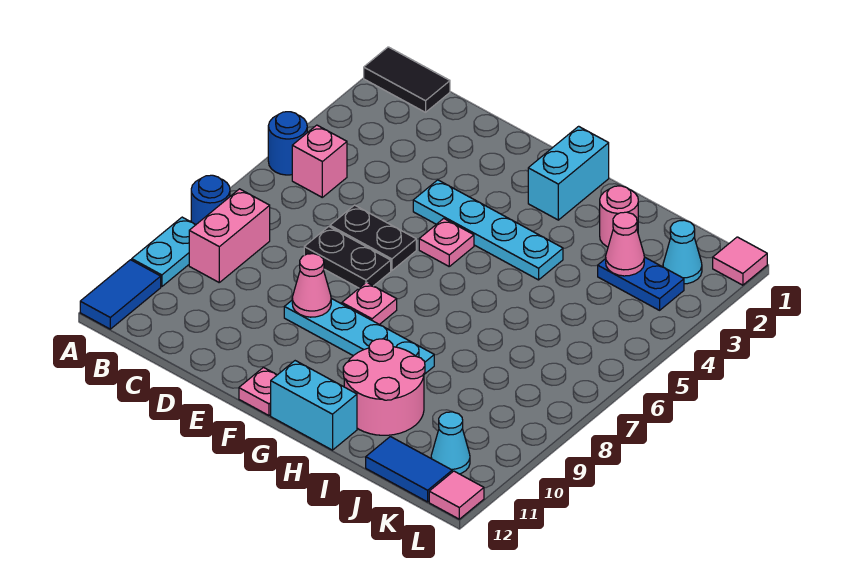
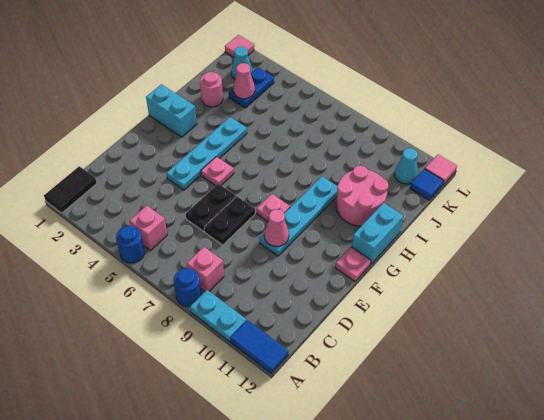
pink 1x2 brick [189,189,270,282] -> pink 1x1 brick [187,247,224,291]
blue 1x2 tile [366,437,452,502] -> blue 1x1 tile [410,169,444,200]

